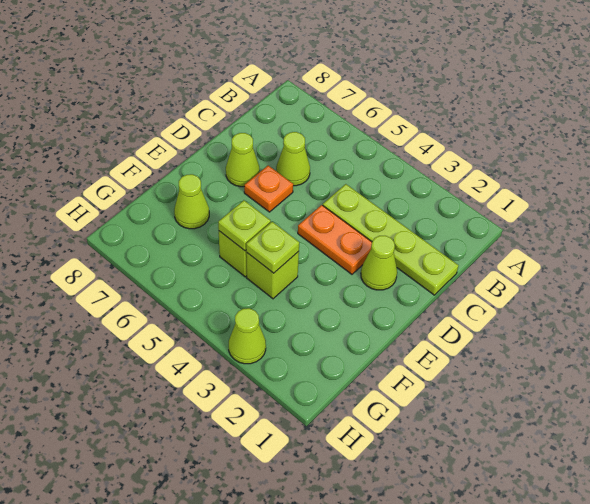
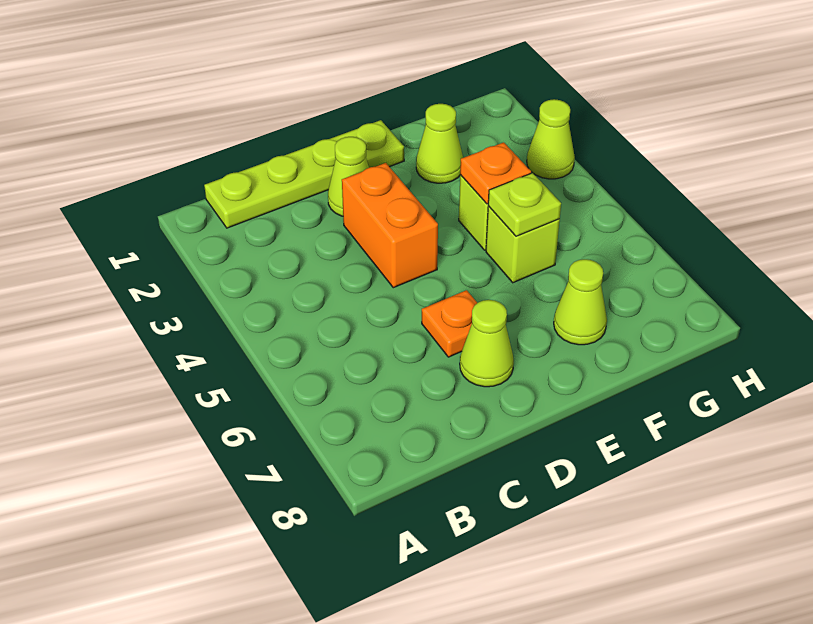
lime 1x4 plate [323,184,458,295] -> lime 1x4 plate turned to [204,120,404,228]
lime 1x1 cone [276,132,310,186] -> lime 1x1 cone moved to [416,104,463,183]
orange 1x2 plate [298,205,372,274] -> orange 1x2 brick [342,163,438,288]
lime 1x1 plate [246,222,299,273] -> orange 1x1 plate [460,142,531,204]

